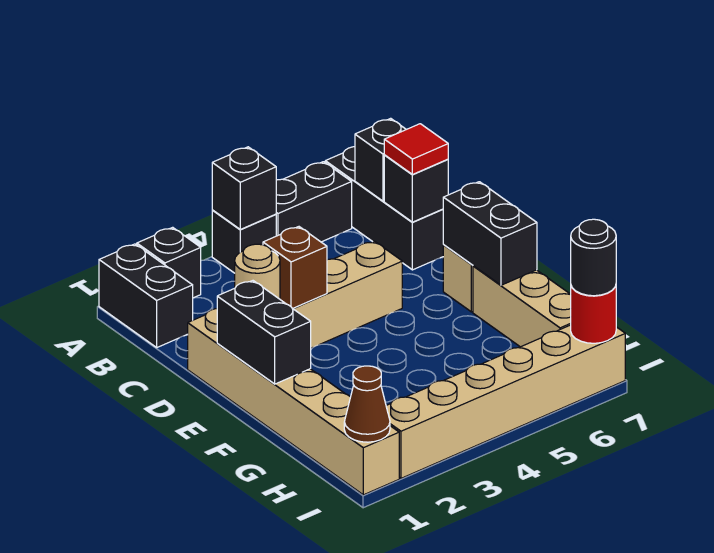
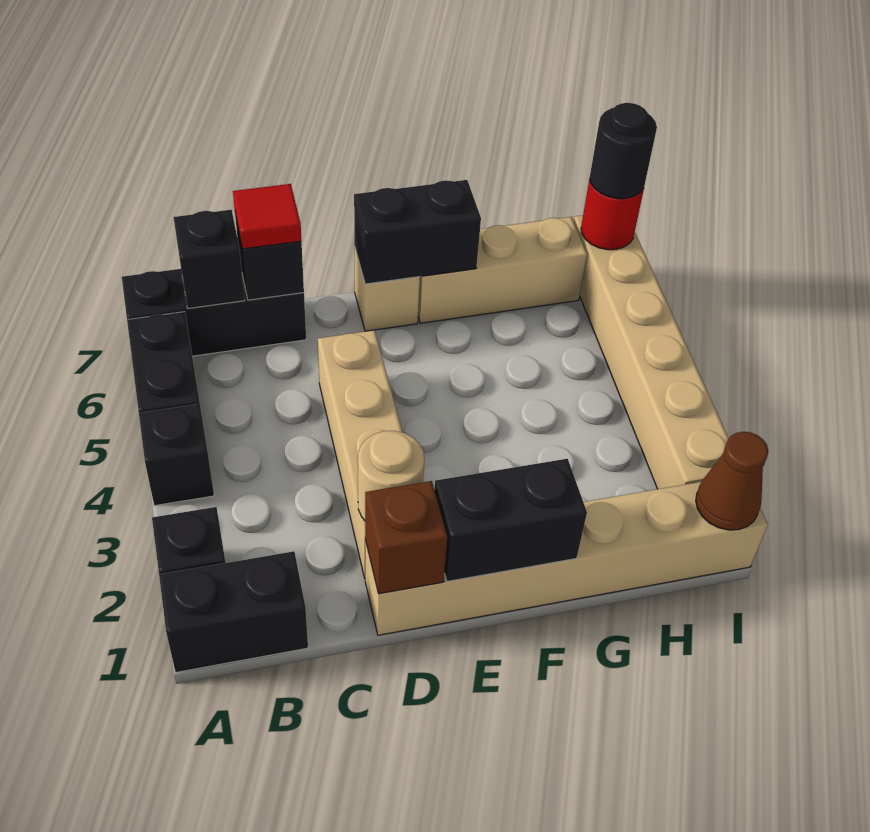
black 1x1 brick [212,147,276,229] -> none
brown 1x1 brick [263,227,327,309] -> brown 1x1 brick moved to [365,481,447,594]

